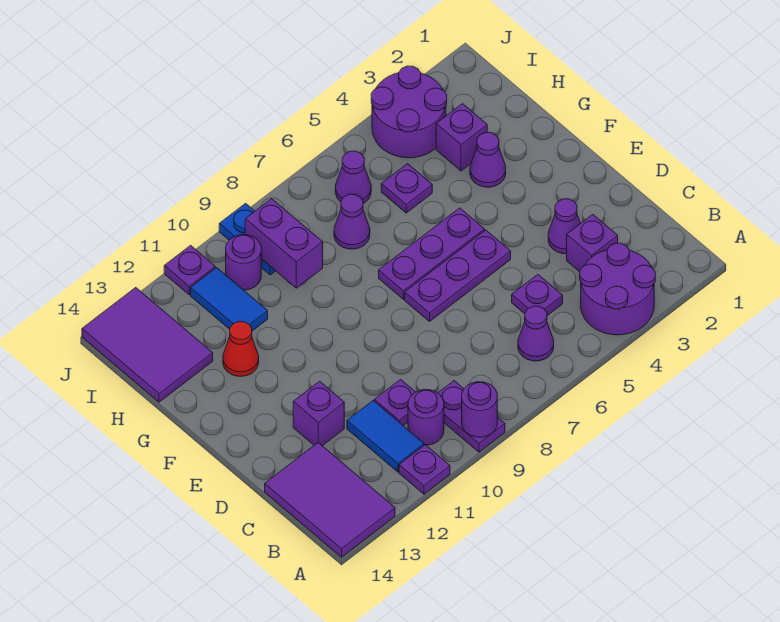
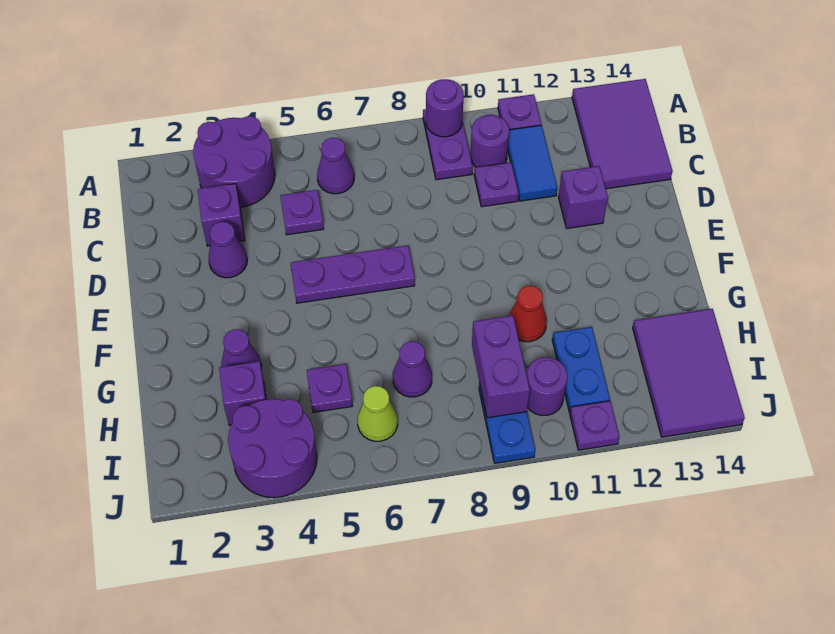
purple 1x3 plate [379,208,485,299] -> none
red 1x1 cone [223,322,259,376] -> red 1x1 cone moved to [509,286,547,342]
blue 1x2 tile [191,268,268,331] -> blue 1x2 plate [552,327,610,412]
purple 1x1 cone [335,151,371,203] -> lime 1x1 cone [358,386,398,441]

